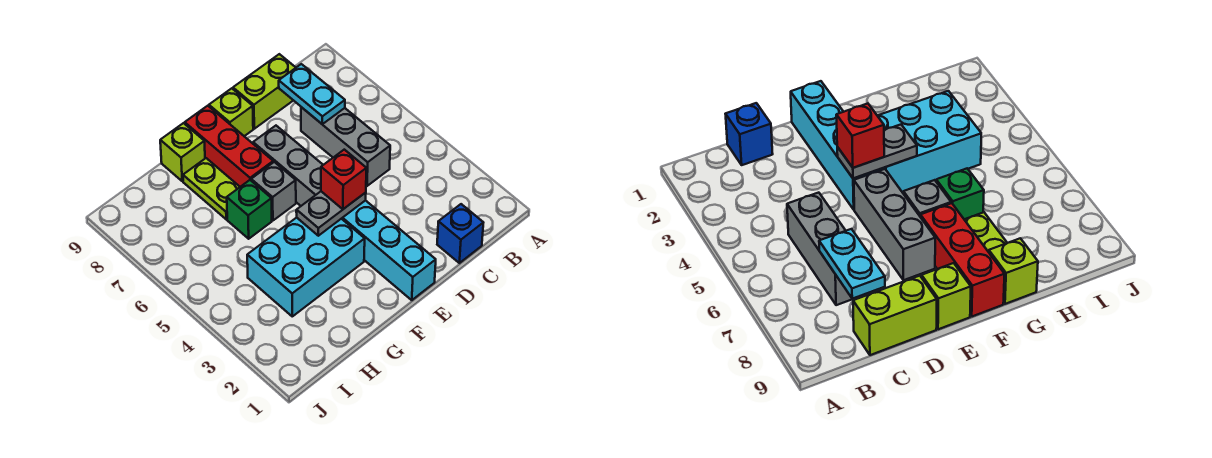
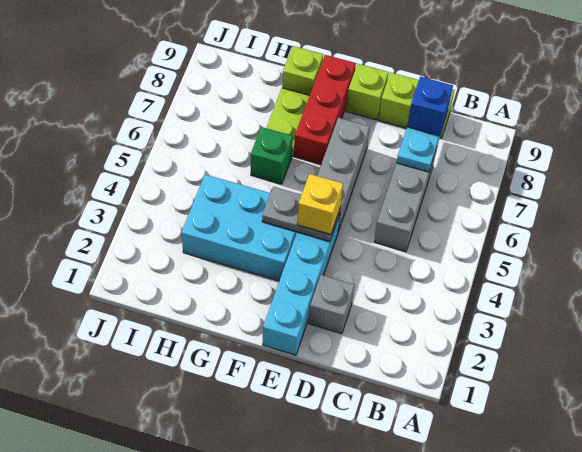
blue 1x1 brick [437,204,483,263] -> blue 1x1 brick moved to [407,77,453,136]
red 1x1 brick [321,150,366,209] -> yellow 1x1 brick [297,174,343,235]
grey 1x1 brick [251,162,296,221] -> grey 1x1 brick moved to [309,275,354,334]

